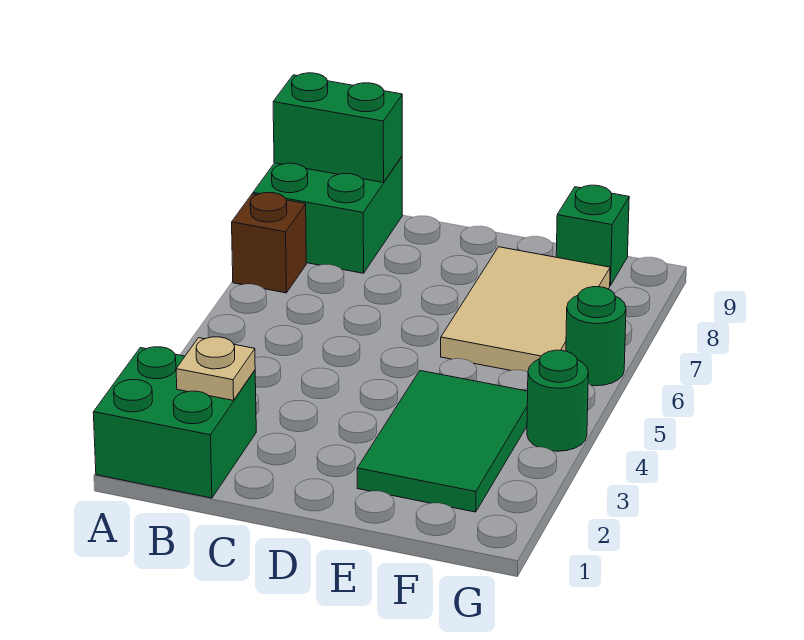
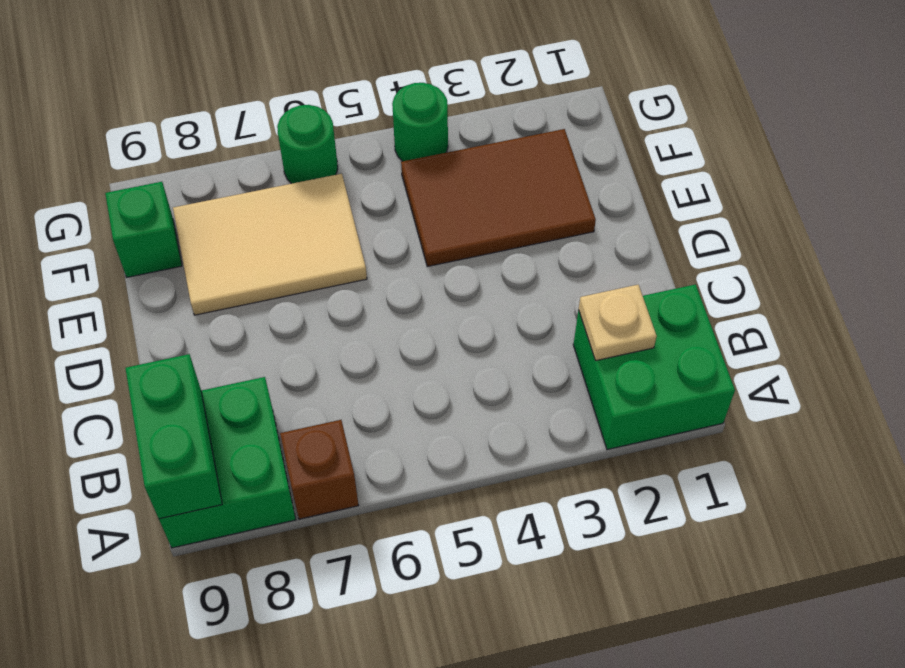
green 2x3 tile [357,371,528,512] -> brown 2x3 tile [401,129,596,267]

